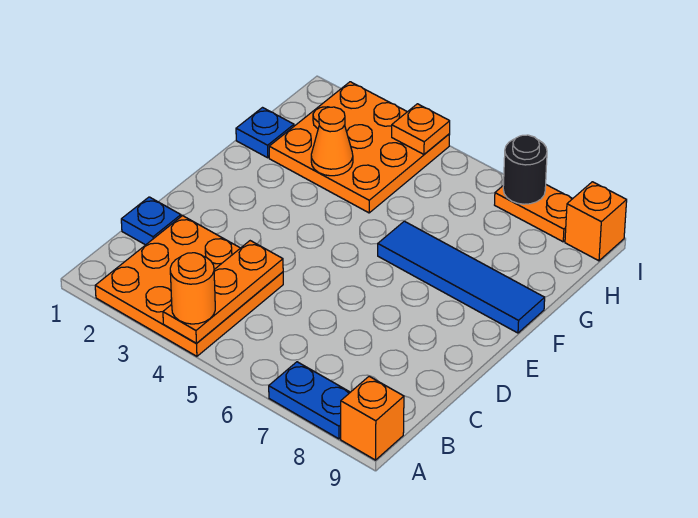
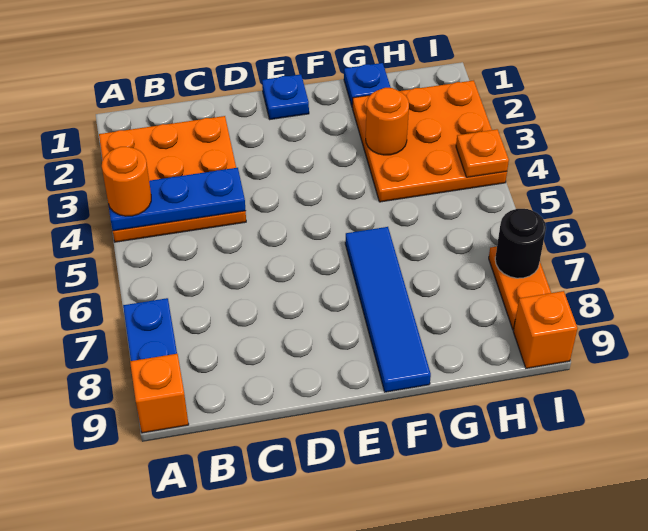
orange 1x3 plate [163,241,283,344] -> blue 1x3 plate [108,168,246,231]
blue 1x1 plate [121,197,181,245] -> blue 1x1 plate moved to [262,74,309,119]
orange 1x1 cone [311,107,353,176] -> orange 1x1 round brick [366,88,409,155]

